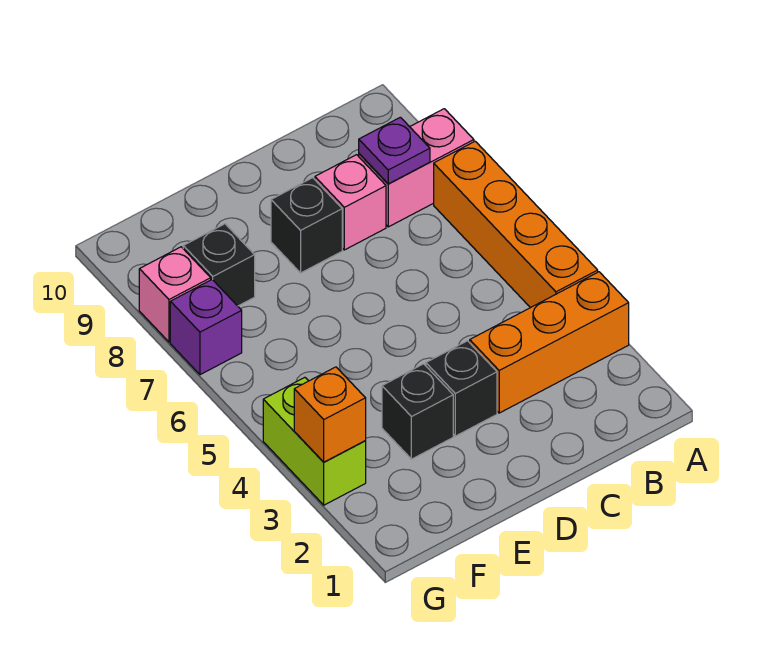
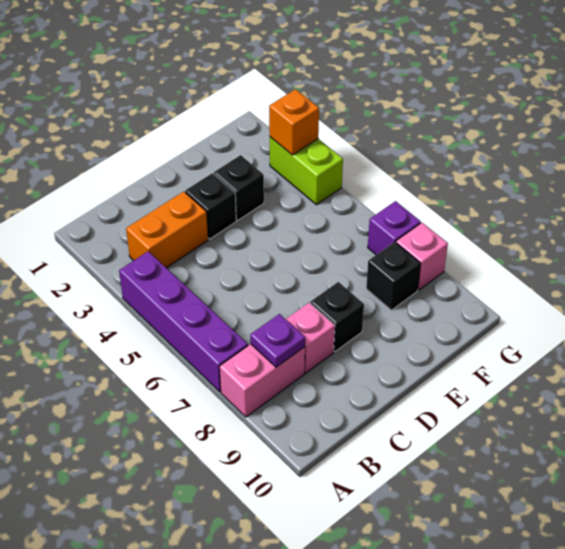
orange 1x3 brick [470,272,629,413] -> orange 1x2 brick [126,191,208,268]
orange 1x4 brick [434,141,598,308] -> purple 1x4 brick [119,251,248,392]

